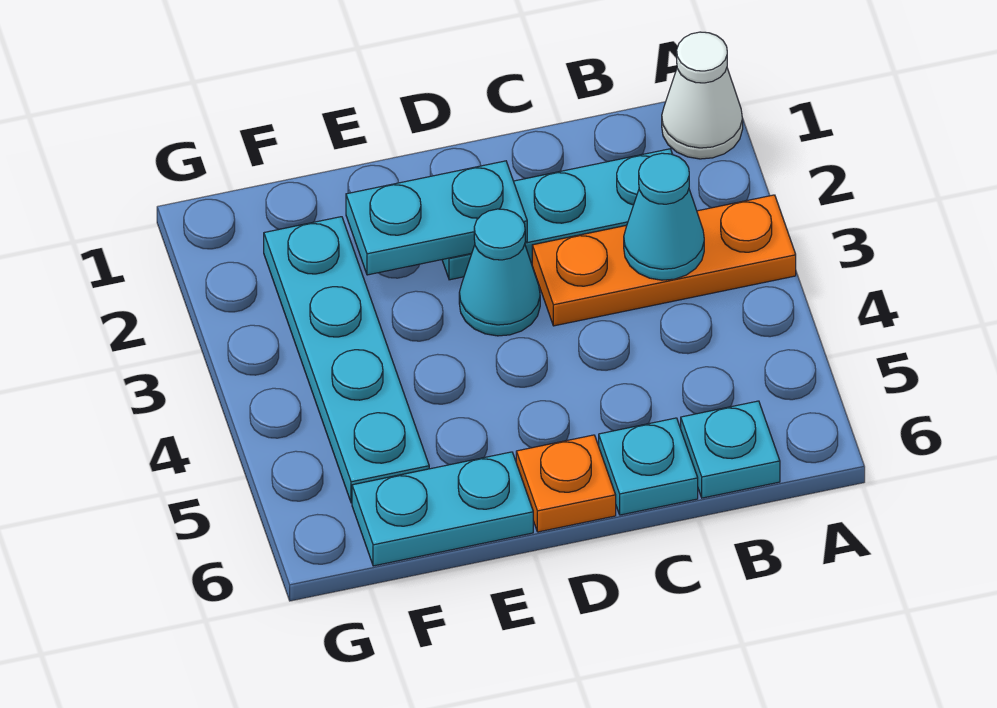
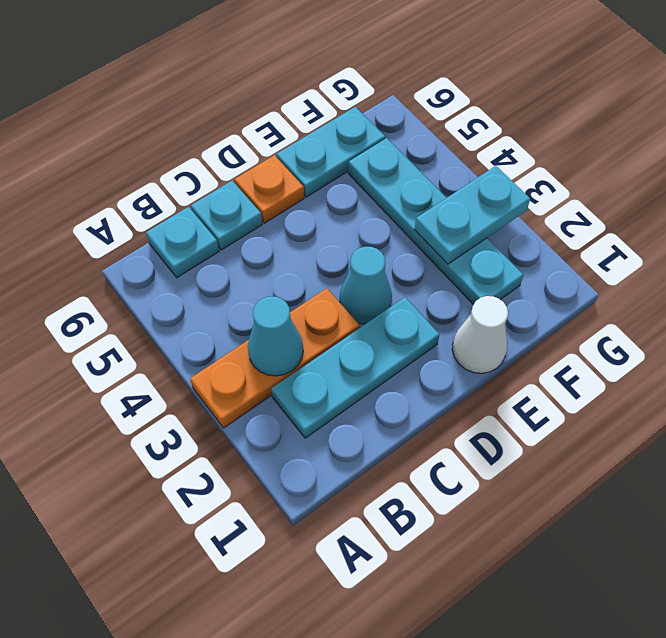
white 1x1 cone [662,32,743,159] -> white 1x1 cone moved to [452,296,508,373]
cyan 1x2 plate [346,161,527,275] -> cyan 1x2 plate moved to [415,166,530,264]

